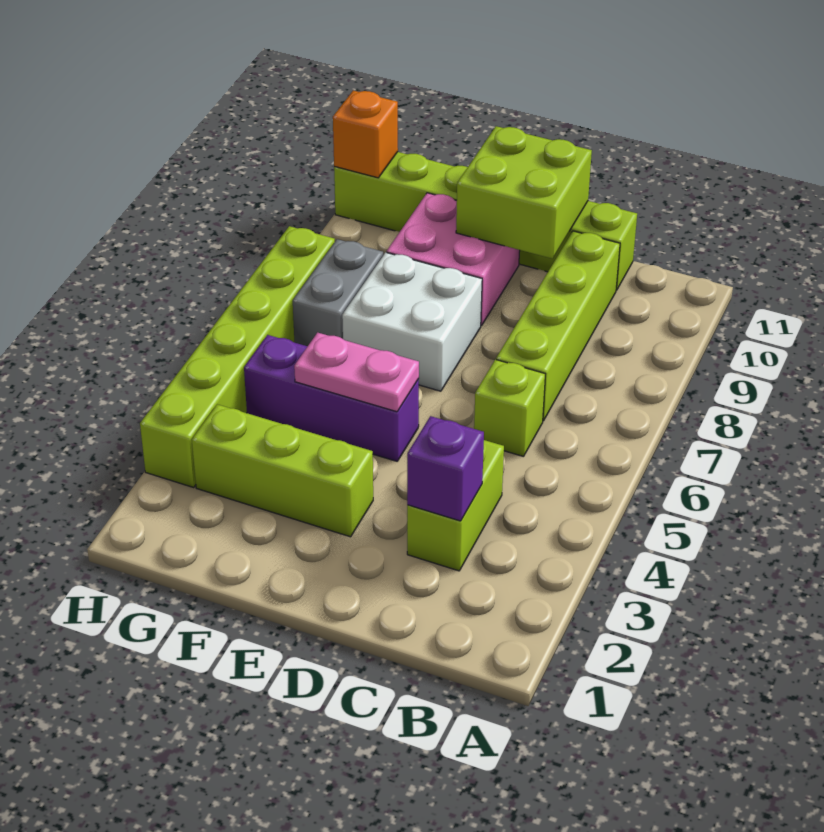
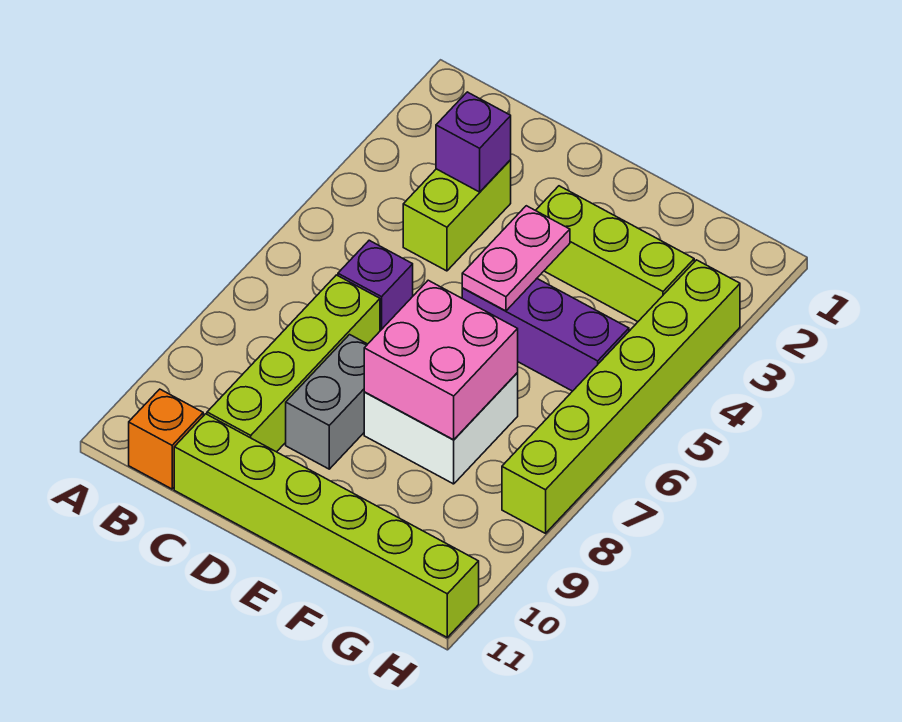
lime 1x1 brick [474,360,545,457] -> purple 1x1 brick [338,240,413,331]
lime 2x2 brick [456,126,592,259] -> none
pink 1x2 plate [294,333,419,412] -> pink 1x2 plate turned to [462,206,570,311]
pink 2x2 brick [387,193,520,326] -> pink 2x2 brick moved to [364,280,518,440]
grey 1x2 brick [293,239,383,346] -> grey 1x2 brick moved to [286,335,367,469]
orange 1x1 brick [333,91,398,178] -> orange 1x1 brick moved to [129,389,203,489]

